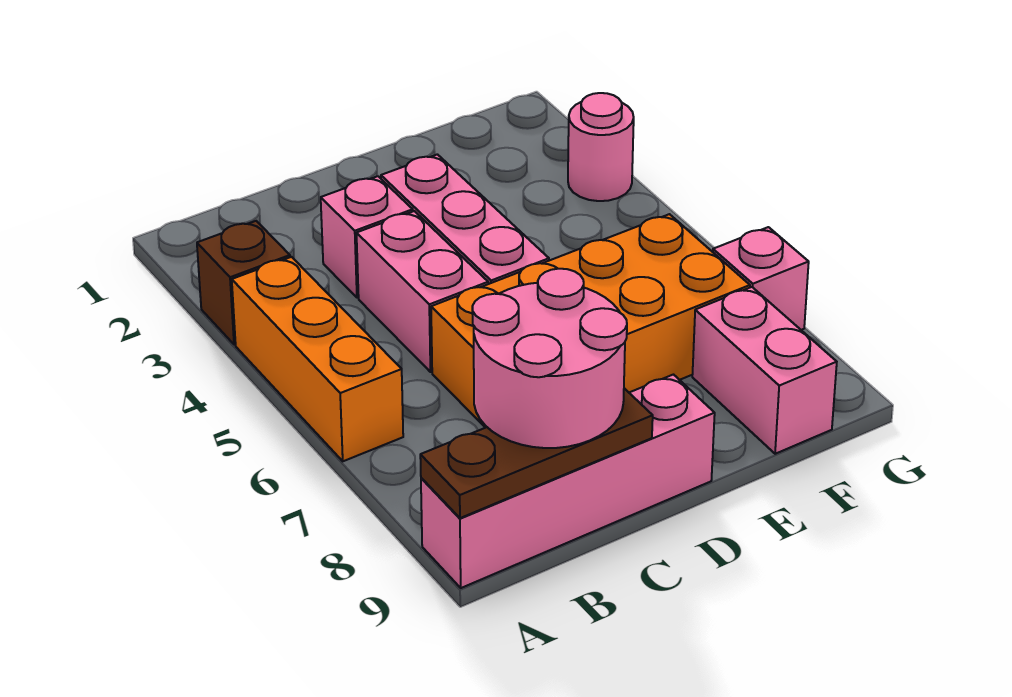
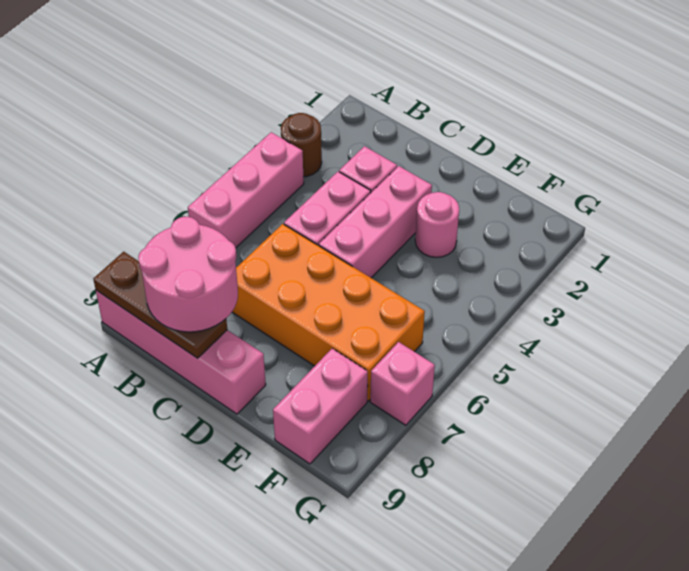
brown 1x1 brick [197,221,290,345] -> brown 1x1 round brick [281,113,322,177]
orange 1x3 brick [232,257,403,461] -> pink 1x3 brick [188,132,304,248]
pink 1x1 round brick [568,93,634,201] -> pink 1x1 round brick moved to [415,192,459,257]

